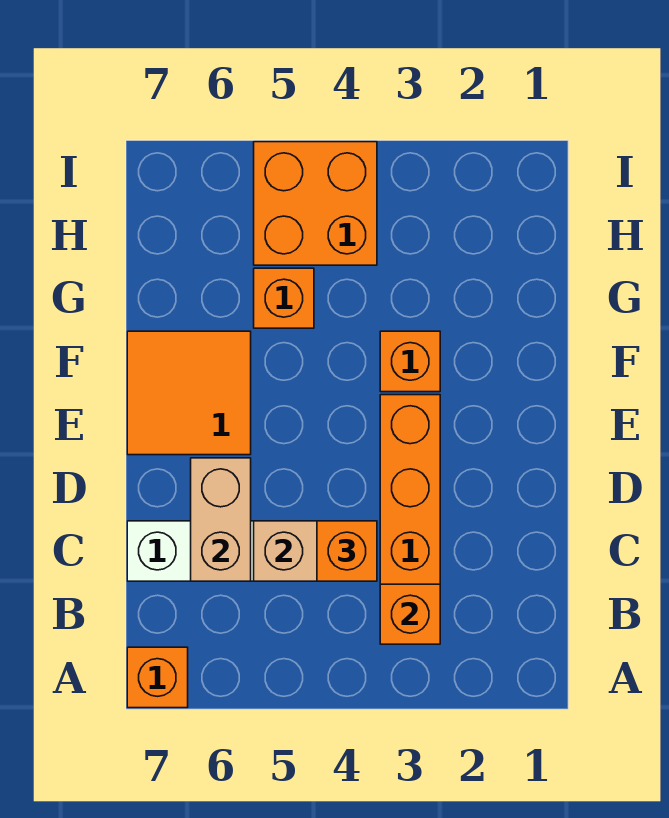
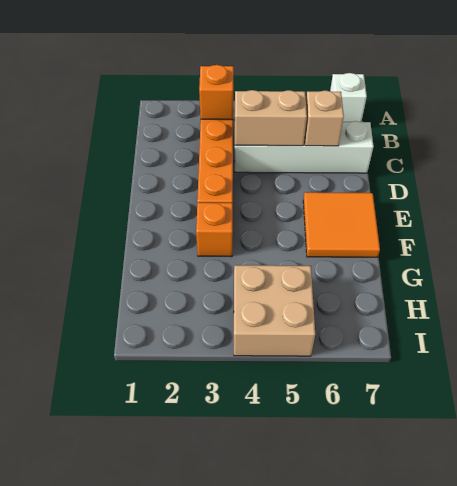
orange 1x1 brick [127,647,188,708] -> white 1x1 brick [330,73,367,122]
orange 1x1 brick [317,521,377,581] -> none
tan 1x2 brick [191,458,251,581] -> tan 1x1 brick [304,90,344,146]
orange 1x1 brick [254,268,314,328] -> none
orange 2x2 brick [254,142,377,265] -> tan 2x2 brick [234,265,315,356]

